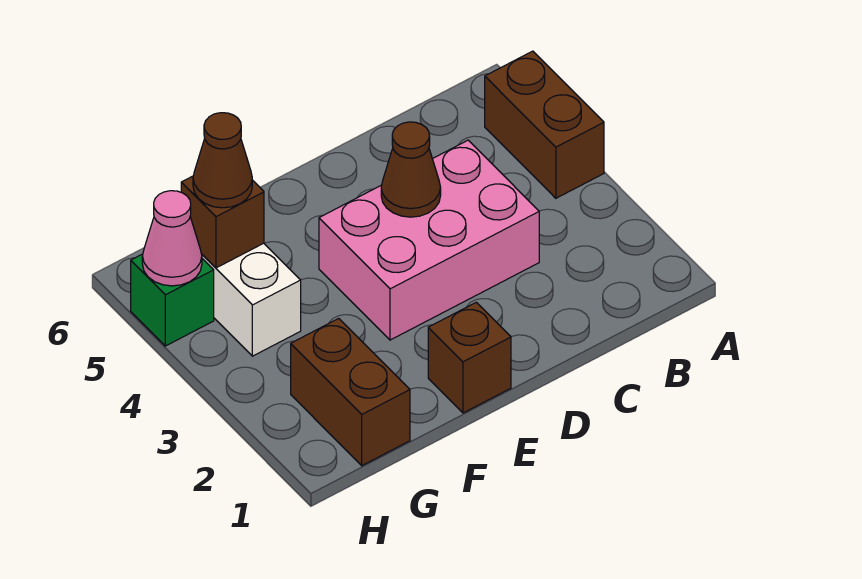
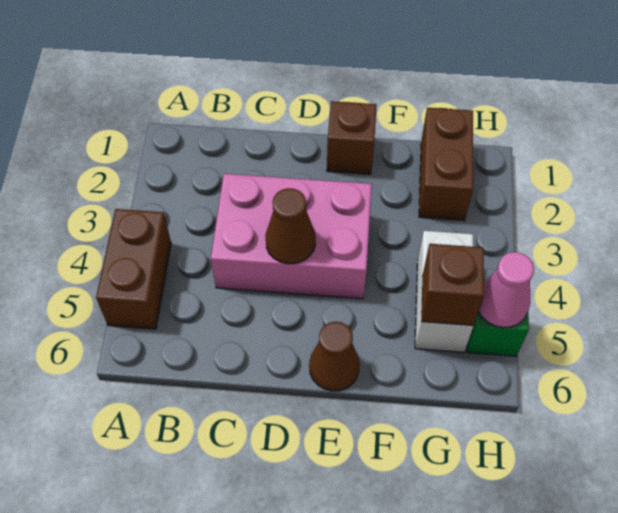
brown 1x1 cone [193,113,252,208] -> brown 1x1 cone moved to [309,322,360,391]

